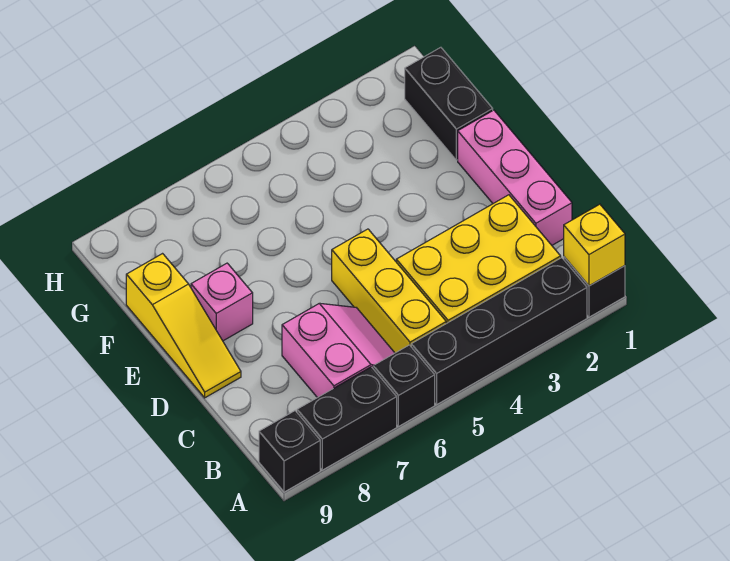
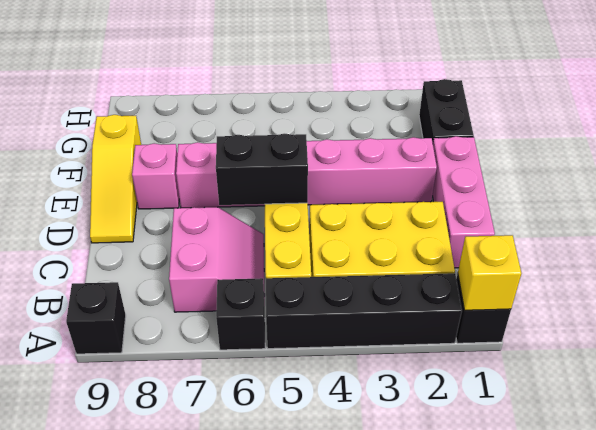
black 1x2 brick [297,367,397,470] -> black 1x2 brick moved to [216,134,308,205]
none -> pink 1x6 brick [176,137,437,208]

